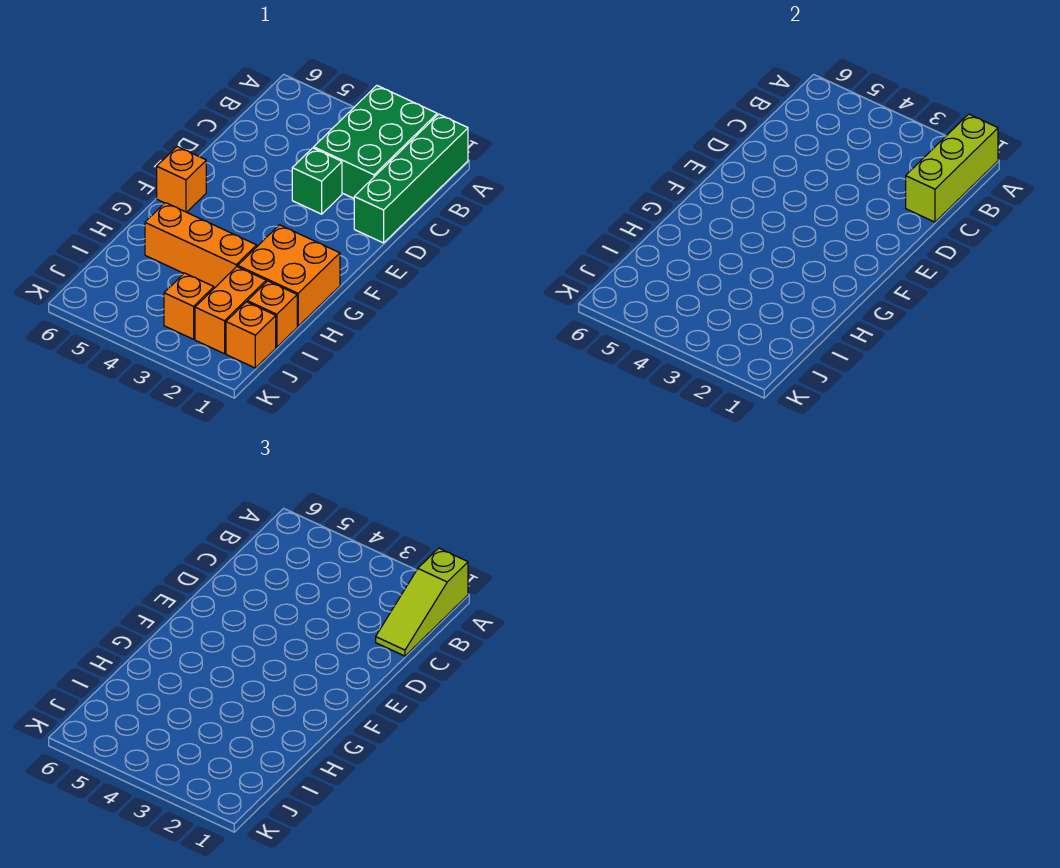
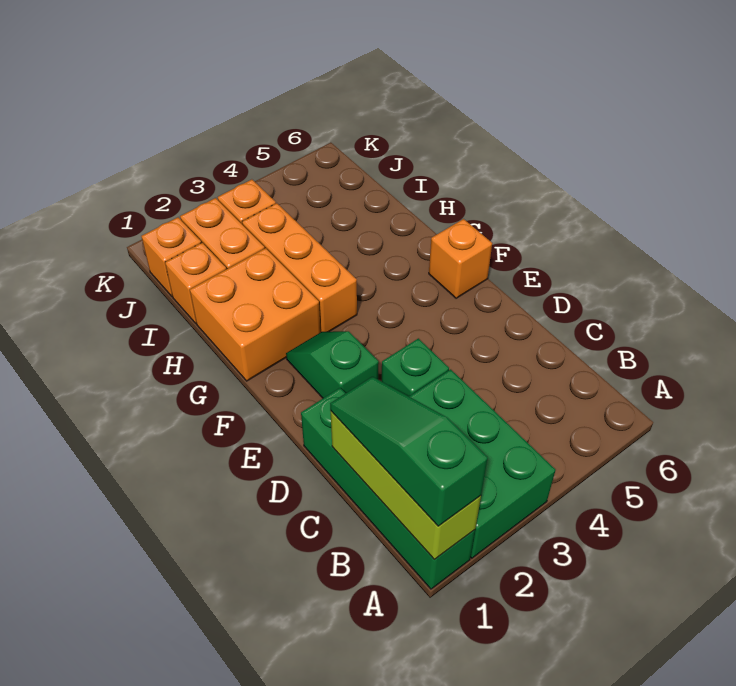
lime 1x3 slope [376,548,468,656] -> green 1x3 slope [330,377,488,526]
none -> green 1x2 slope [286,331,379,398]
orange 1x3 brick [145,203,257,288] -> orange 1x3 brick turned to [242,203,357,332]

